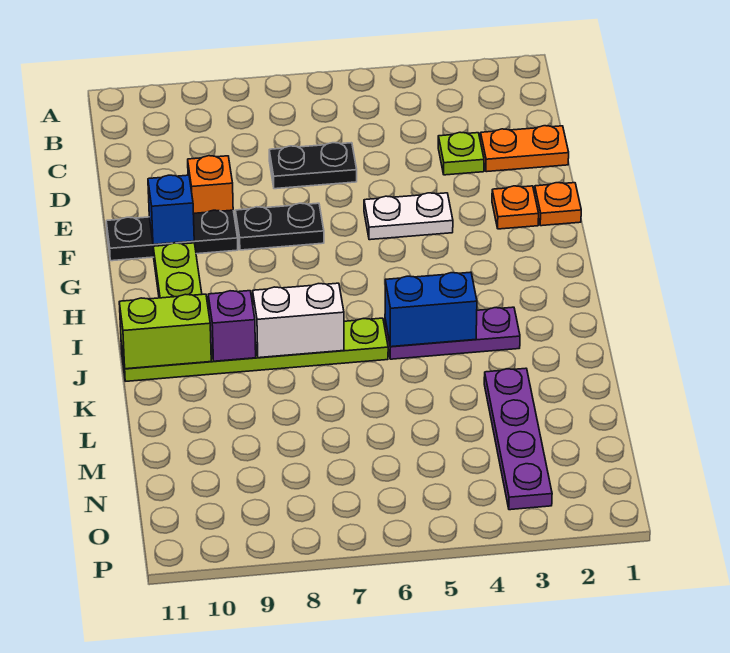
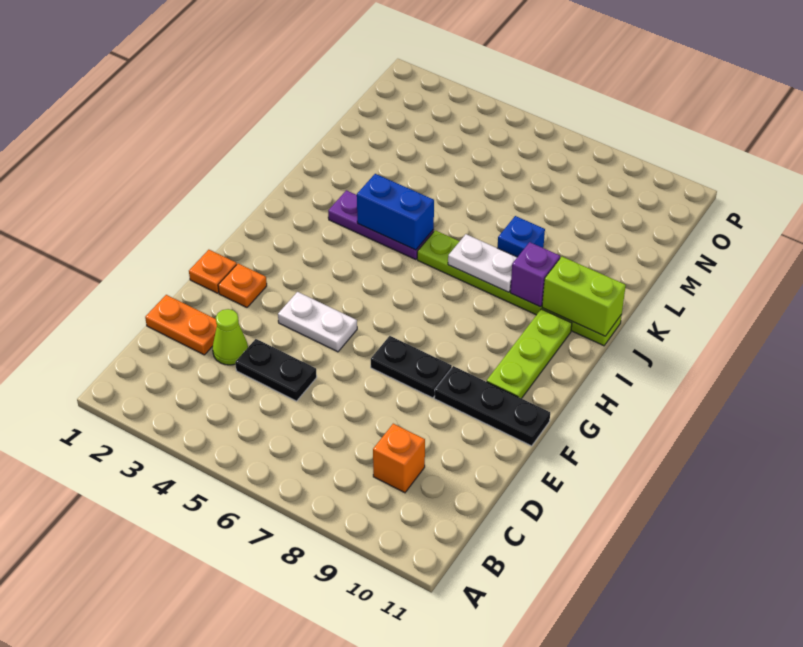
lime 1x1 plate [438,132,484,175] -> lime 1x1 cone [212,309,248,365]
black 1x2 plate [269,143,357,189] -> black 1x2 plate moved to [235,339,317,401]
orange 1x1 brick [188,156,233,213] -> orange 1x1 brick moved to [373,424,425,493]
blue 1x1 brick [148,175,194,244] -> blue 1x1 brick moved to [498,216,545,257]
white 1x2 brick [253,283,344,358] -> white 1x2 plate [448,234,517,292]
purple 1x4 plate [484,368,552,510] -> none

